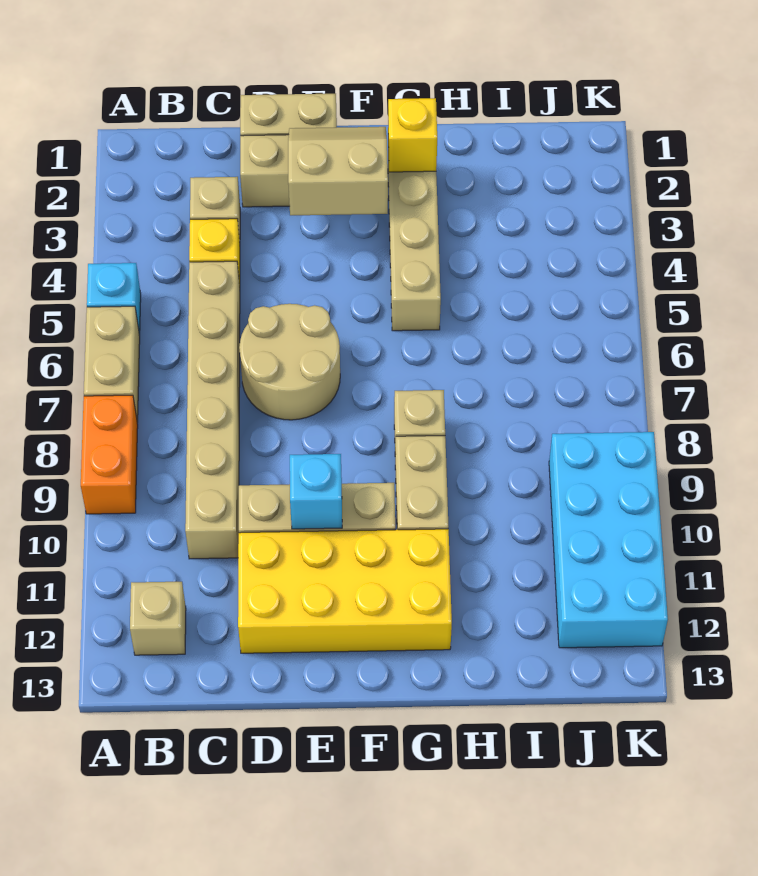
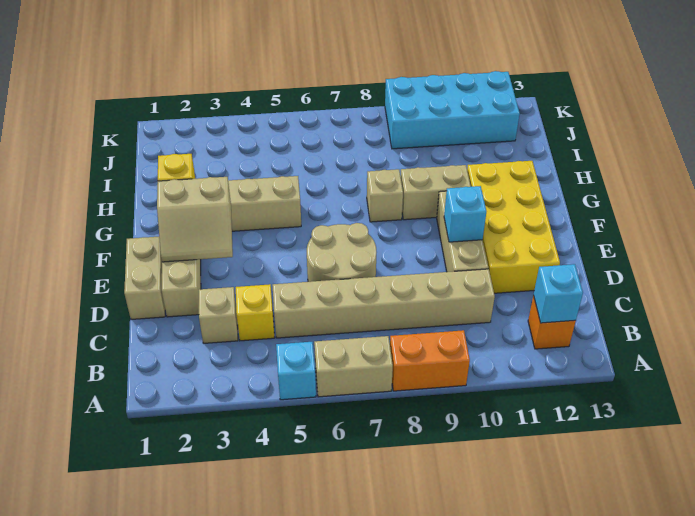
tan 1x1 brick [130,582,186,655] -> orange 1x1 brick [528,295,576,349]
none -> cyan 1x1 brick [534,264,583,323]
tan 2x2 slope [288,127,388,215] -> tan 2x2 slope turned to [157,177,233,262]

